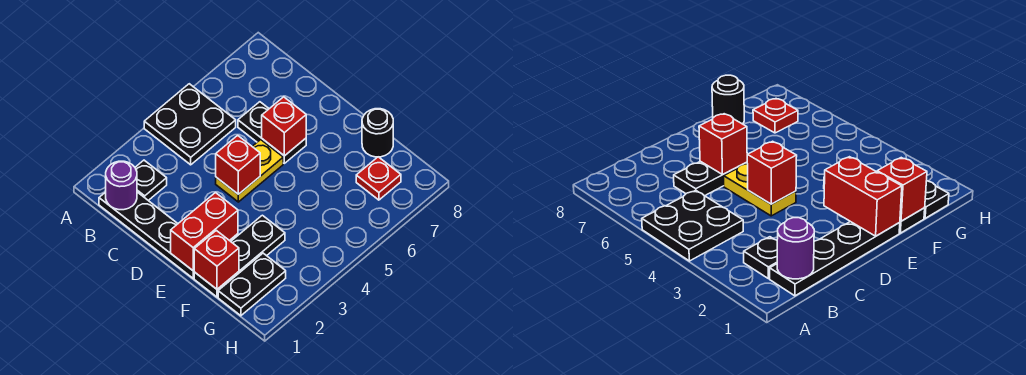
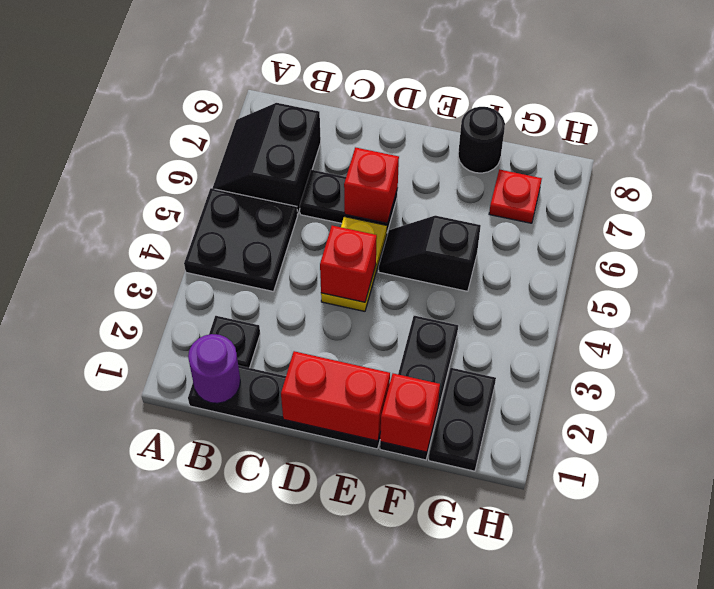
none -> black 2x2 slope [212,103,321,214]
red 1x2 brick [171,193,238,271] -> red 1x2 brick turned to [281,351,390,441]
none -> black 1x2 slope [379,215,481,291]

